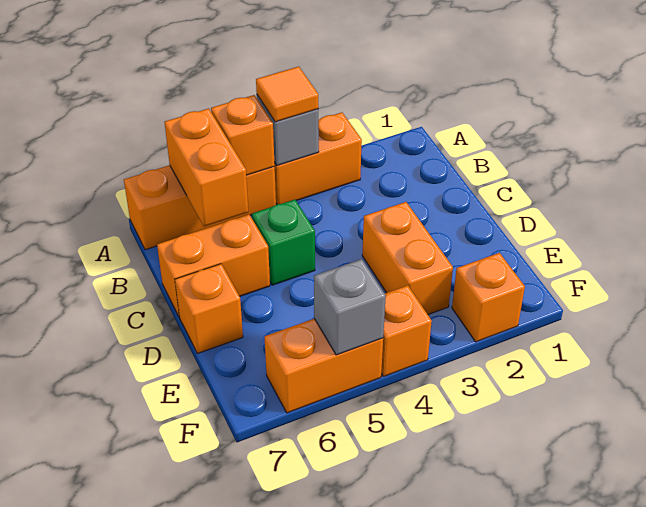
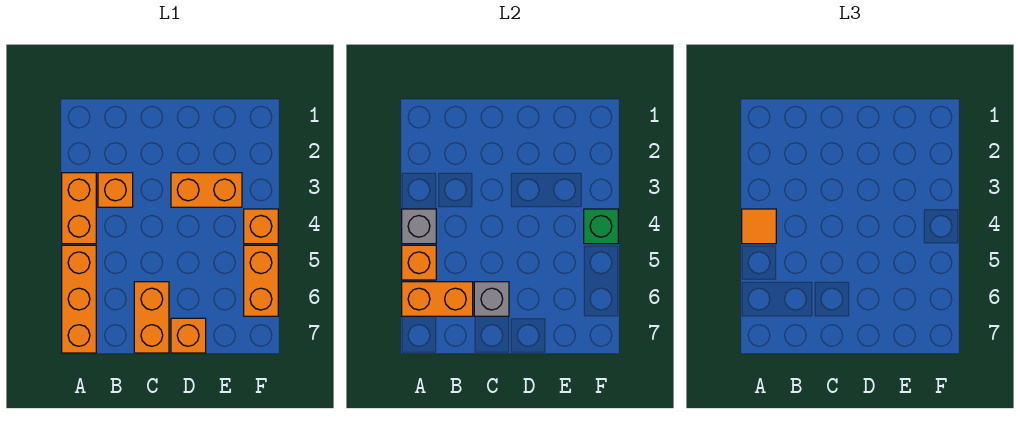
green 1x1 brick [252,200,315,285] -> green 1x1 brick moved to [584,209,618,244]
orange 1x1 brick [452,253,525,342] -> orange 1x1 brick moved to [98,173,133,207]
grey 1x1 brick [314,259,386,355] -> grey 1x1 brick moved to [474,282,509,316]

